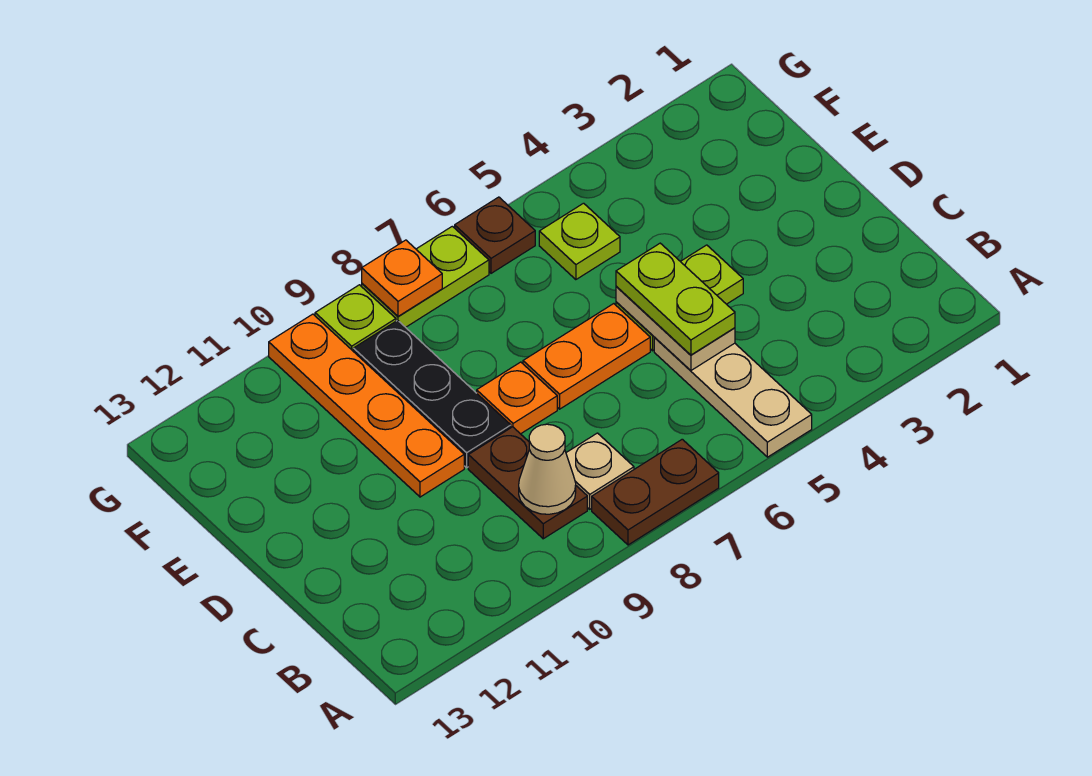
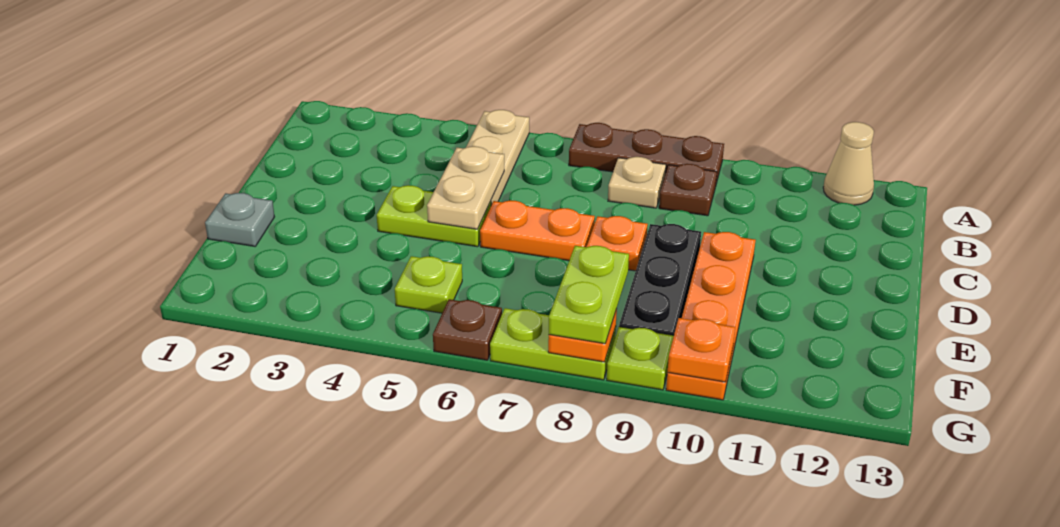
brown 1x2 plate [592,439,719,545] -> brown 1x3 plate [569,123,724,184]
brown 1x2 plate [468,427,587,539] -> brown 1x1 plate [659,164,717,216]
tan 1x1 cone [519,424,576,514] -> tan 1x1 cone moved to [823,122,874,205]
lime 1x2 plate [616,243,735,355] -> lime 1x2 plate moved to [549,246,629,344]
none -> grey 1x1 plate [205,193,274,246]
none -> orange 1x1 plate [668,318,735,382]

